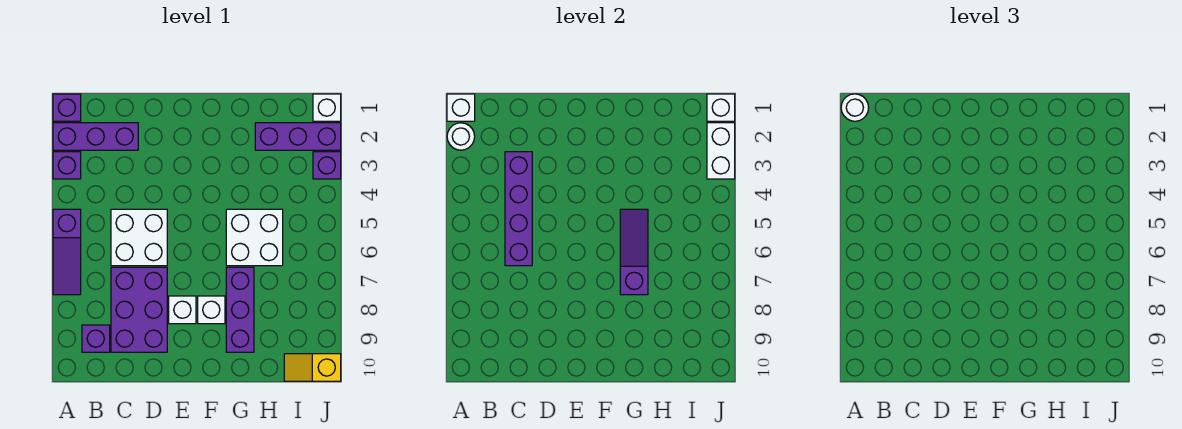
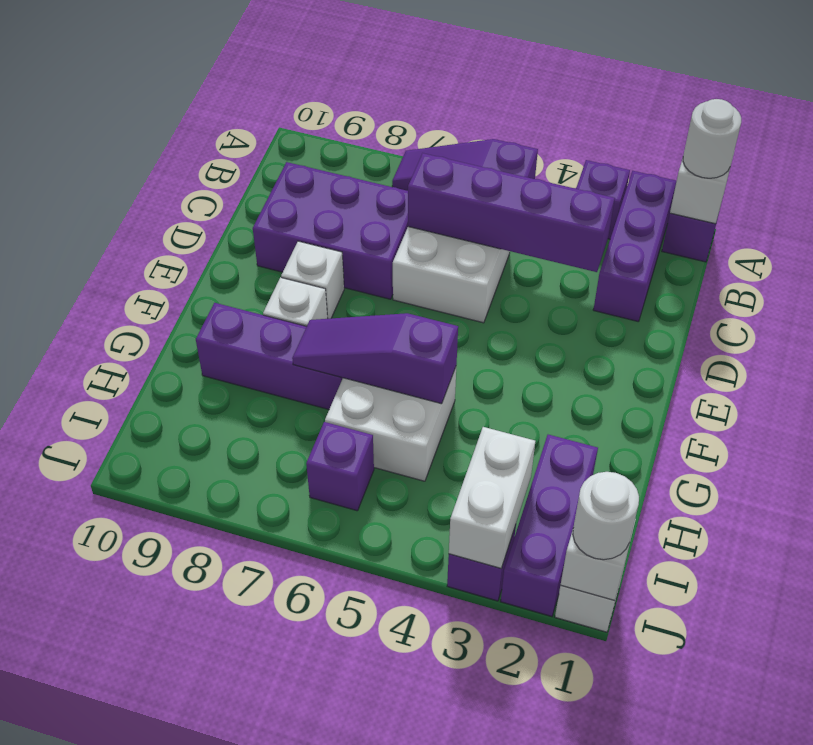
white 1x1 round brick [447,123,475,150] -> white 1x1 round brick moved to [573,472,639,560]
purple 1x1 brick [82,325,110,352] -> purple 1x1 brick moved to [306,422,374,511]
purple 1x3 slope [620,209,648,295] -> purple 1x3 slope turned to [292,313,458,404]
yellow 1x2 slope [284,354,341,381] -> none
white 1x2 brick [707,123,735,179] -> white 1x2 brick turned to [449,427,535,568]

